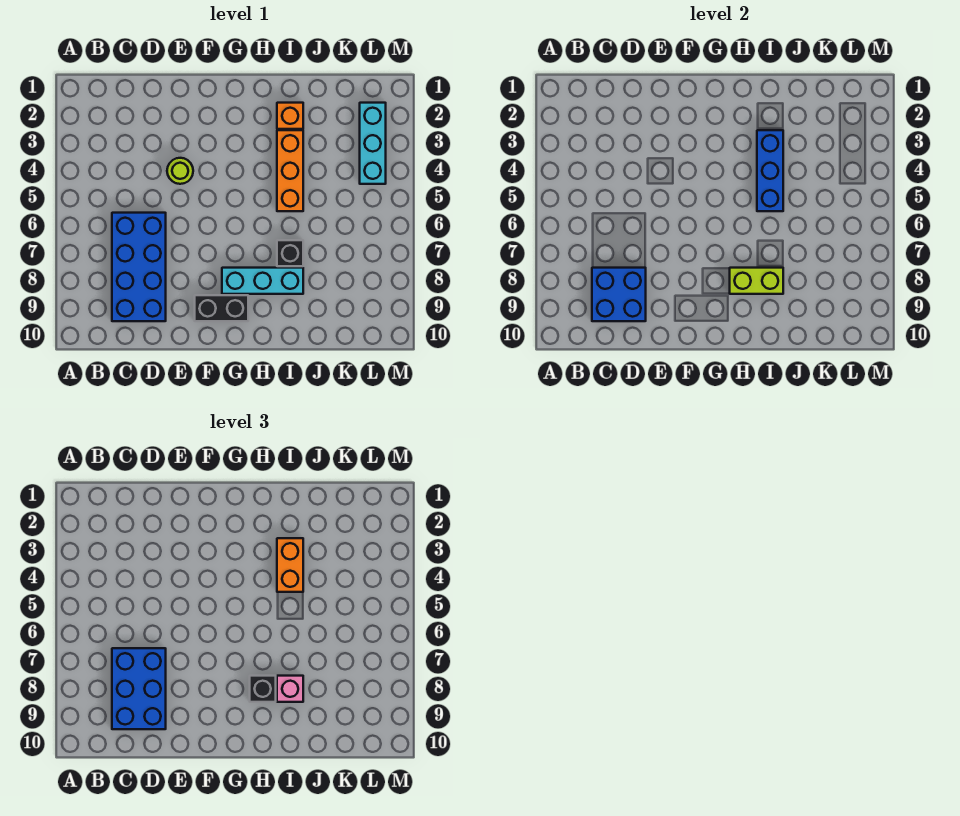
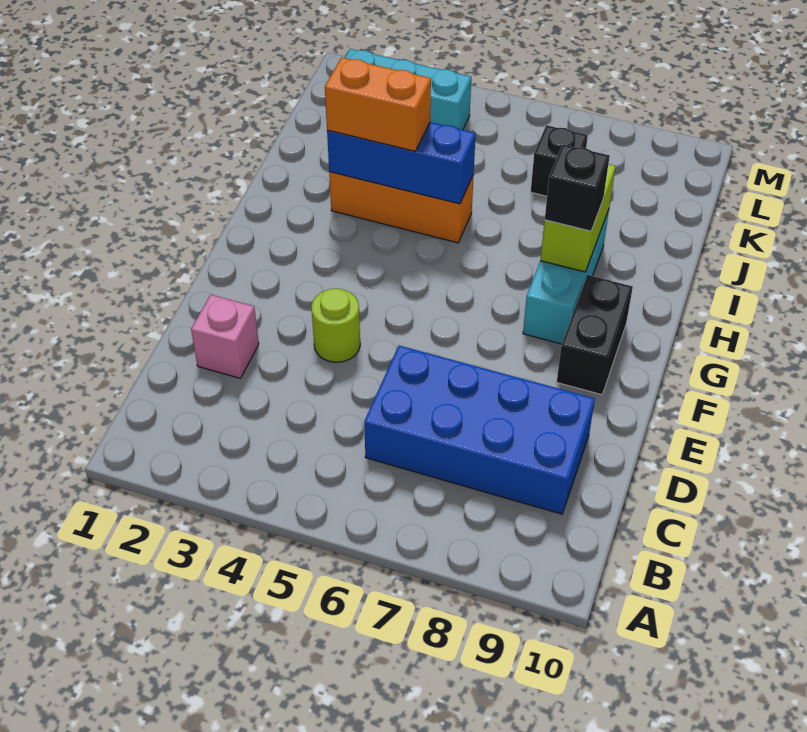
blue 2x3 brick [112,648,166,729] -> none
blue 2x2 brick [592,268,646,321] -> none
orange 1x1 brick [277,103,303,129] -> none
black 1x1 brick [277,240,303,266] -> black 1x1 brick moved to [531,125,588,196]
pink 1x1 brick [277,676,303,702] -> pink 1x1 brick moved to [191,295,259,378]

